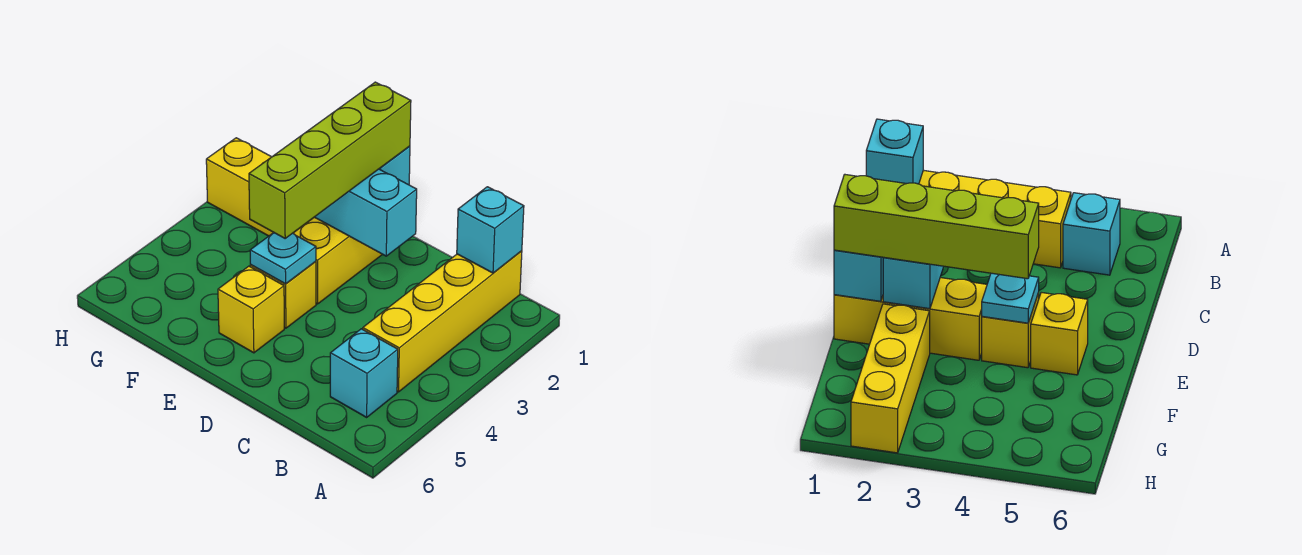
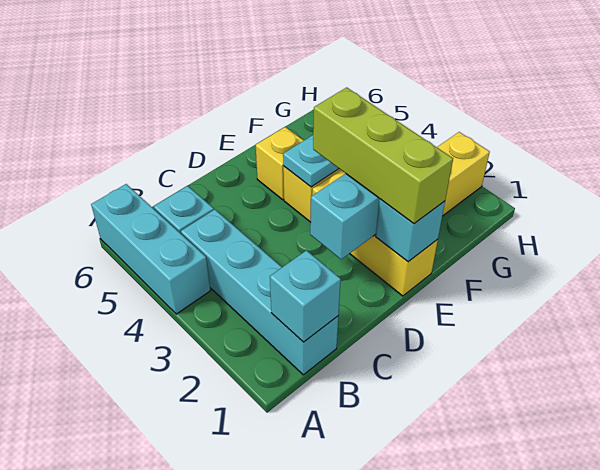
none -> cyan 1x3 brick [91,184,211,314]
yellow 1x4 brick [363,251,522,392] -> cyan 1x4 brick [181,210,338,375]
lime 1x4 brick [249,82,411,238] -> lime 1x3 brick [313,87,453,224]

